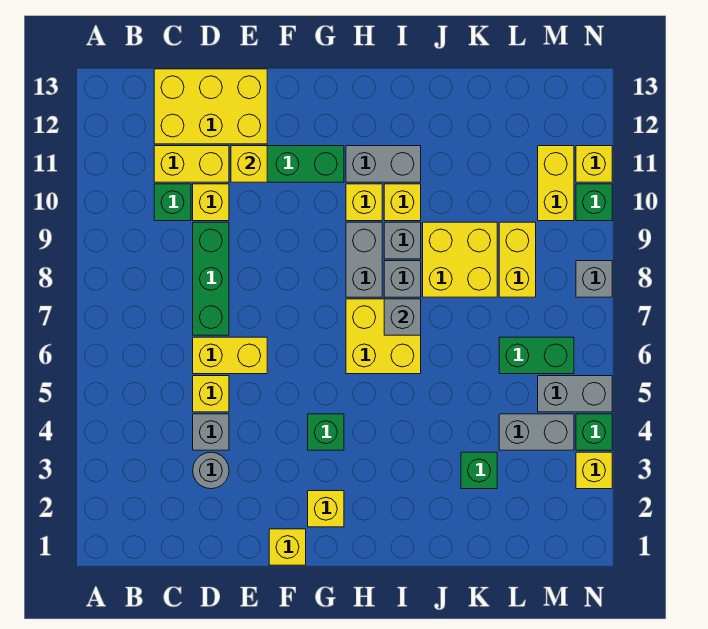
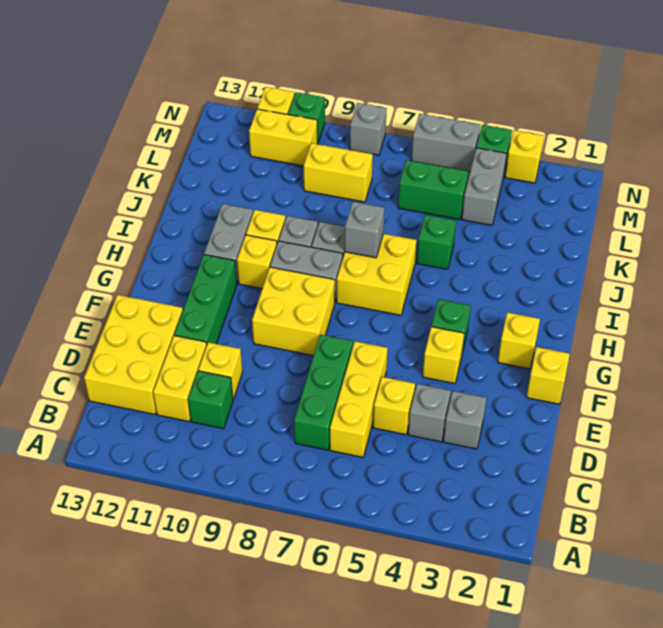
grey 1x1 round brick [193,452,229,489] -> grey 1x1 brick [443,391,486,449]
yellow 1x2 brick [193,337,267,374] -> yellow 1x3 brick [330,341,388,457]
green 1x3 brick [193,222,229,335] -> green 1x3 brick turned to [294,335,353,450]
yellow 1x1 brick [231,146,267,182] -> yellow 1x1 brick moved to [423,327,464,384]
yellow 2x2 brick [423,222,497,297] -> yellow 2x2 brick moved to [252,267,335,356]
green 1x1 brick [461,452,497,489] -> green 1x1 brick moved to [417,215,456,269]
green 1x2 brick [499,337,574,374] -> green 1x2 brick turned to [398,160,469,219]
grey 1x2 brick [538,376,612,412] -> grey 1x2 brick turned to [411,114,480,171]

